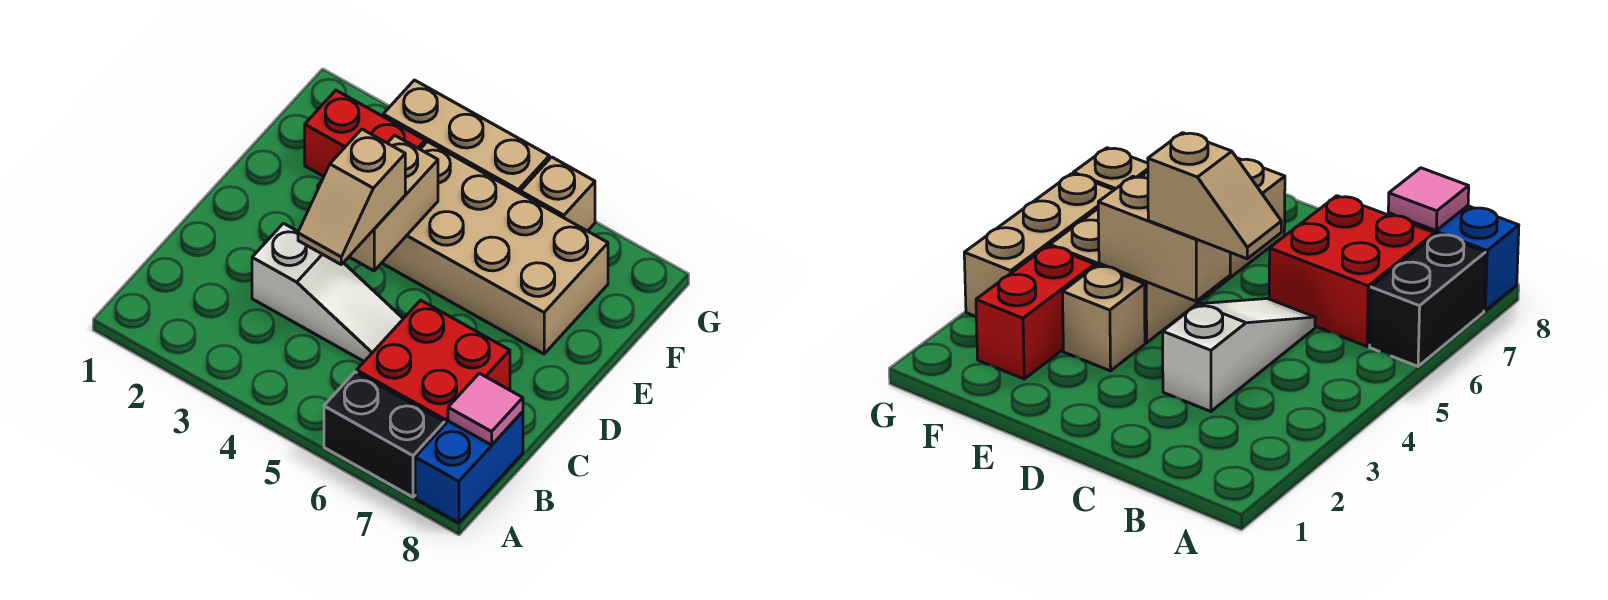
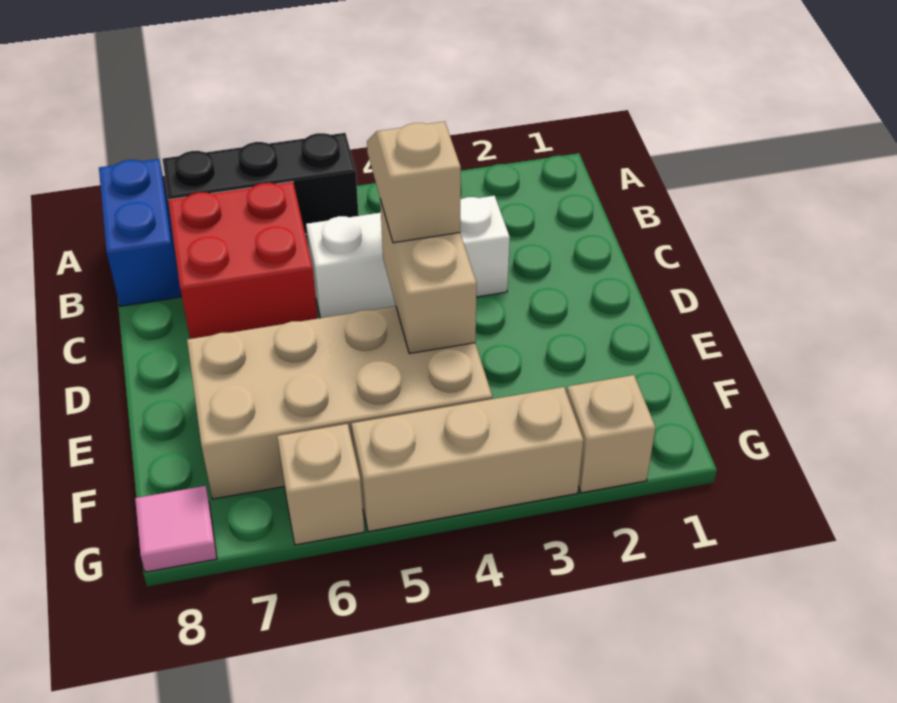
black 1x2 brick [324,372,444,497] -> black 1x3 brick [163,133,359,234]
pink 1x1 tile [448,373,523,445] -> pink 1x1 tile moved to [135,486,217,572]
white 1x3 slope [252,223,403,361] -> white 1x3 brick [306,196,510,318]
tan 1x1 brick [1062,265,1145,371] -> tan 1x1 brick moved to [567,375,656,493]
red 1x2 brick [305,90,425,176] -> none

